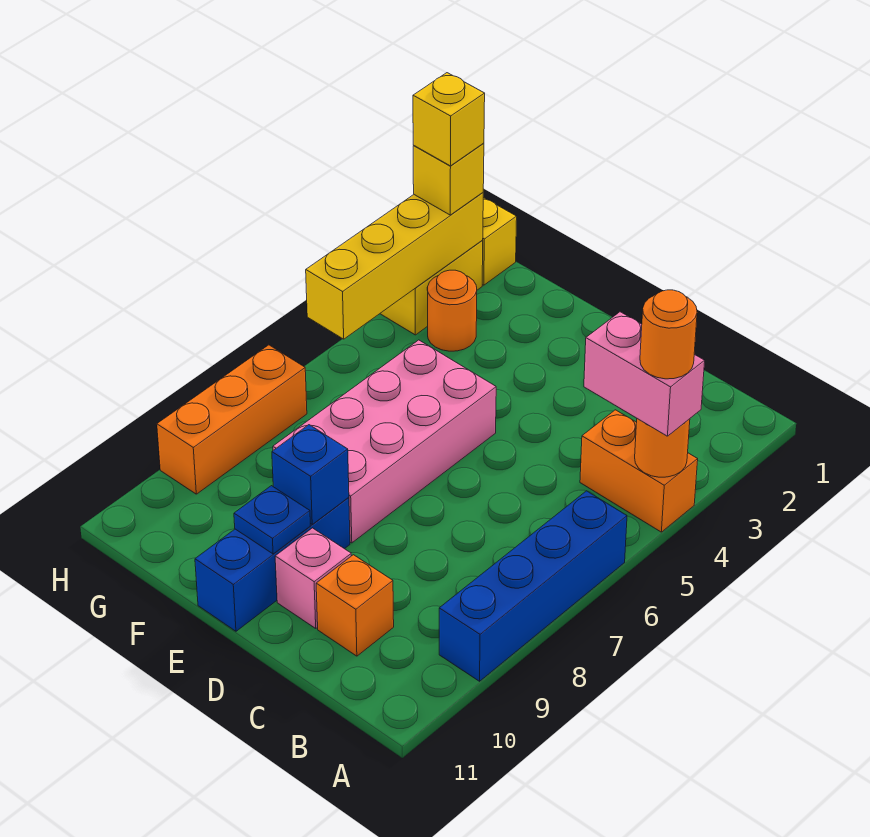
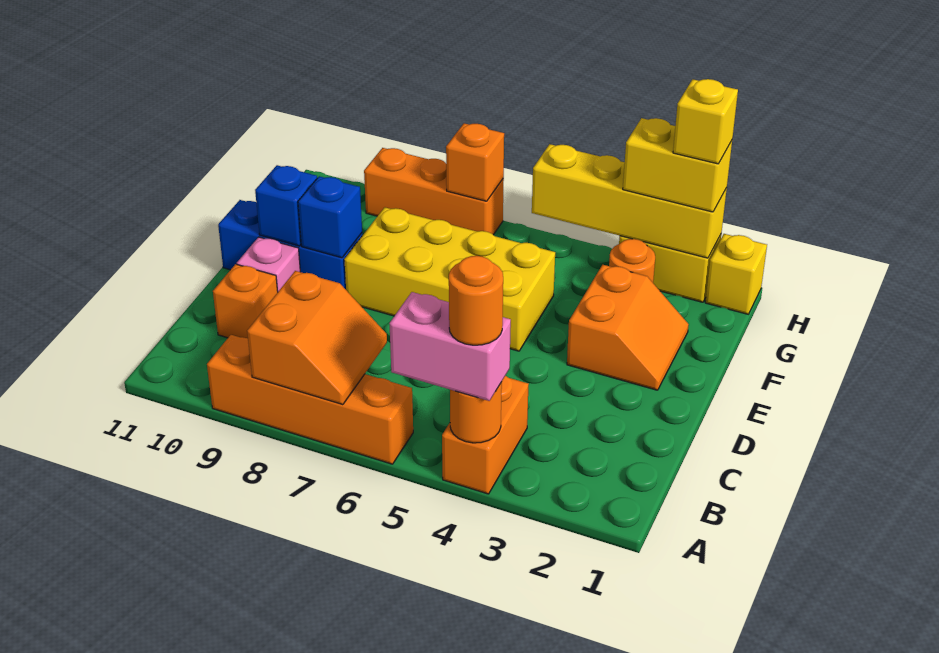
pink 1x2 brick [584,312,705,436] -> pink 1x2 brick turned to [389,292,511,401]
blue 1x4 brick [439,491,627,681] -> orange 1x4 brick [207,335,413,464]
none -> orange 2x2 slope [247,271,387,405]
none -> orange 2x2 slope [567,265,689,390]
pink 2x4 brick [273,340,496,543] -> yellow 2x4 brick [344,207,555,351]
blue 1x1 plate [234,486,310,554] -> blue 1x1 brick [255,165,317,246]
yellow 1x1 brick [413,143,484,215] -> yellow 1x2 brick [623,118,732,212]
none -> orange 1x1 brick [446,123,504,201]

